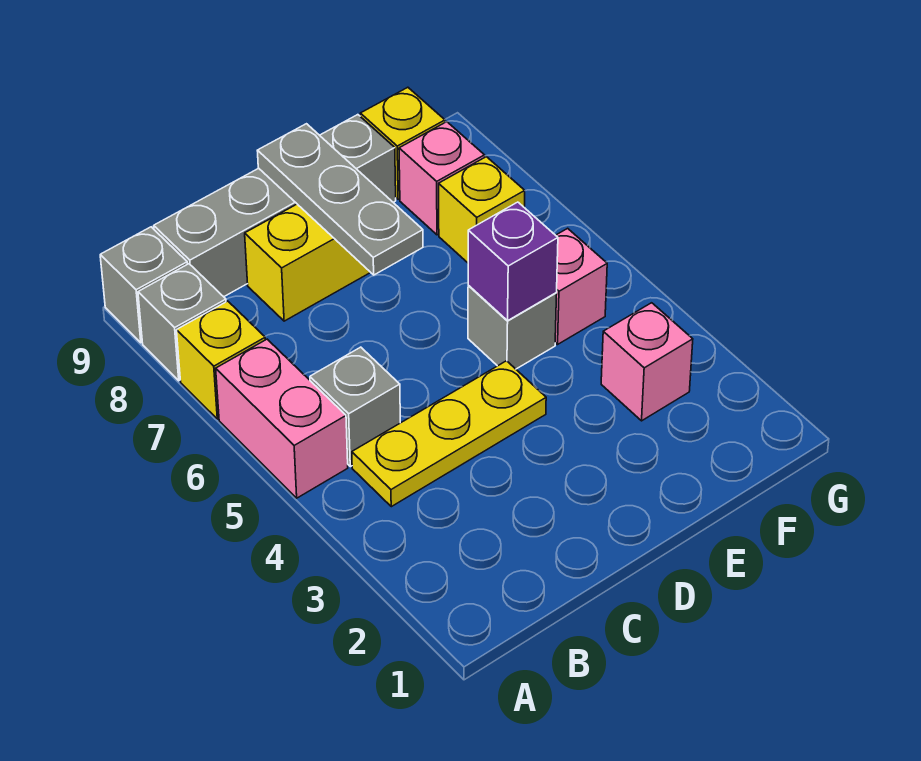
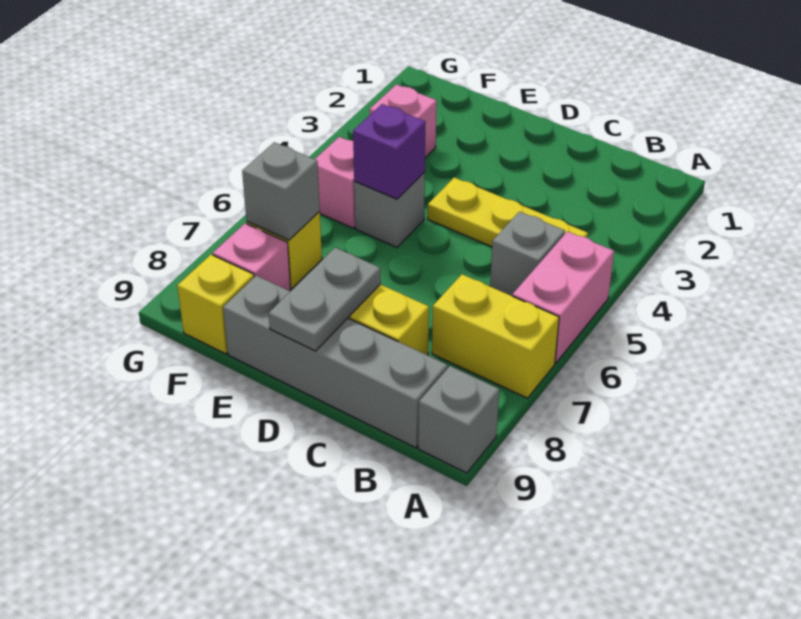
yellow 1x1 brick [177,301,265,419] -> yellow 1x2 brick [432,274,559,398]
grey 1x1 brick [138,264,226,381] -> grey 1x1 brick moved to [242,142,320,240]
grey 1x3 plate [257,124,423,275] -> grey 1x2 plate [269,248,381,351]

